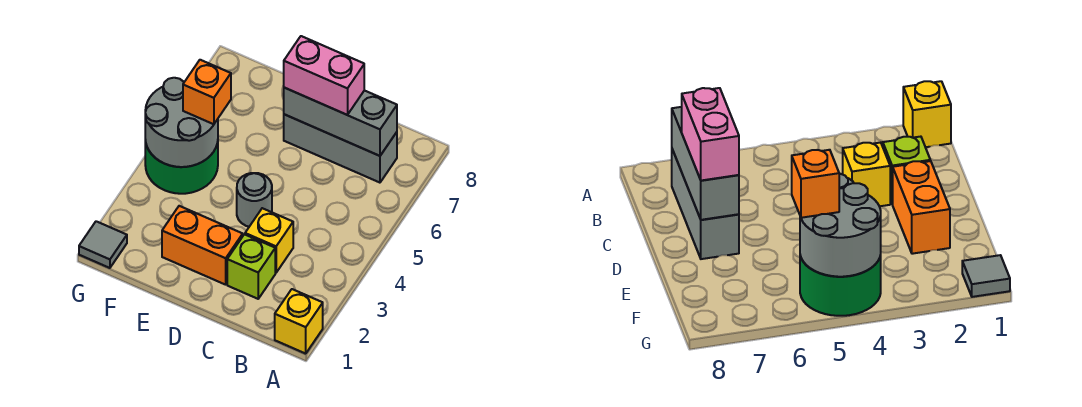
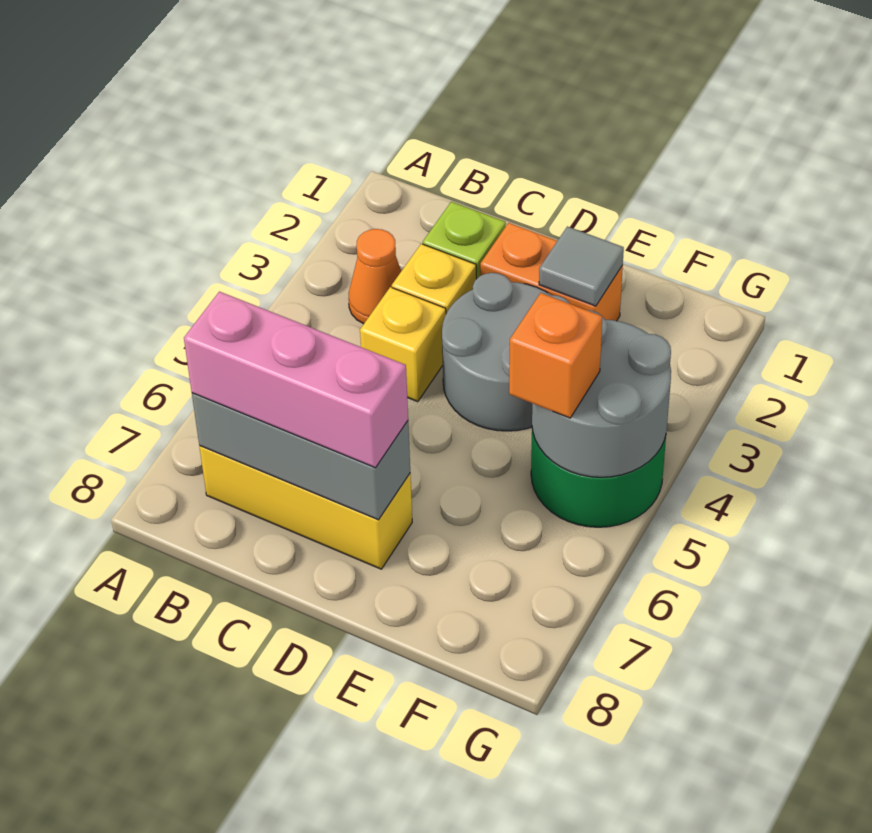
yellow 1x1 brick [275,289,323,354] -> yellow 1x1 brick moved to [360,287,446,402]
none -> orange 1x1 cone [349,229,401,324]
grey 1x3 brick [284,114,397,183] -> yellow 1x3 brick [199,446,412,569]
pink 1x2 brick [284,36,364,115] -> pink 1x3 brick [184,292,408,468]
grey 1x1 round brick [237,173,272,227] -> grey 2x2 round brick [442,273,570,431]
grey 1x1 tile [79,221,127,268] -> grey 1x1 tile moved to [539,226,624,306]

